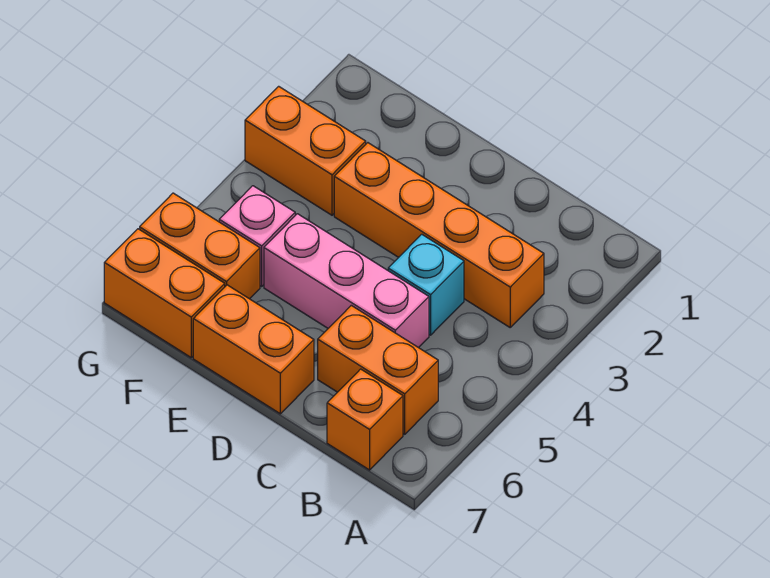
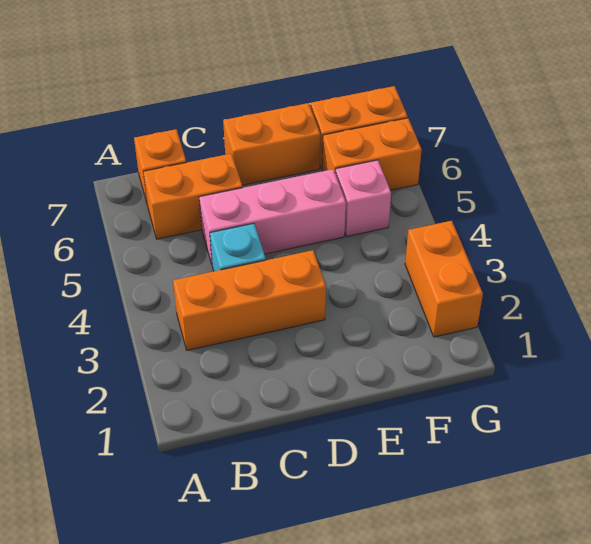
orange 1x4 brick [334,143,544,327] -> orange 1x3 brick [173,250,326,350]
orange 1x2 brick [245,86,366,215] -> orange 1x2 brick turned to [405,221,483,337]

